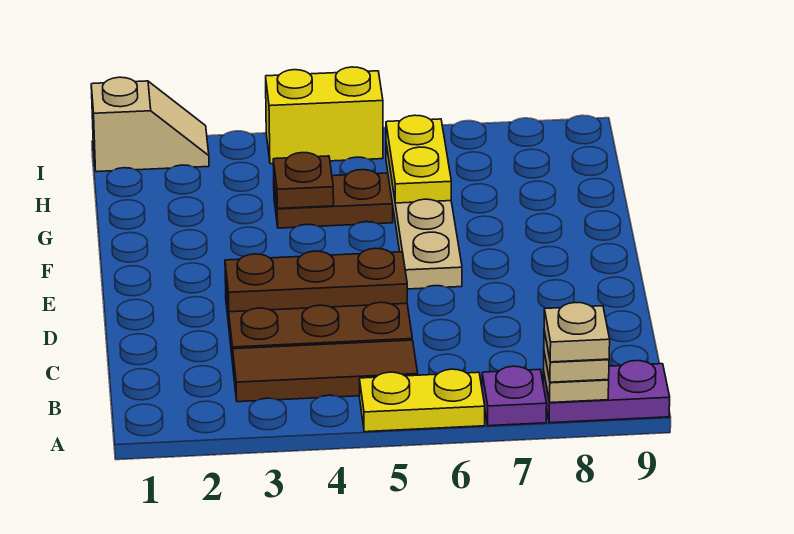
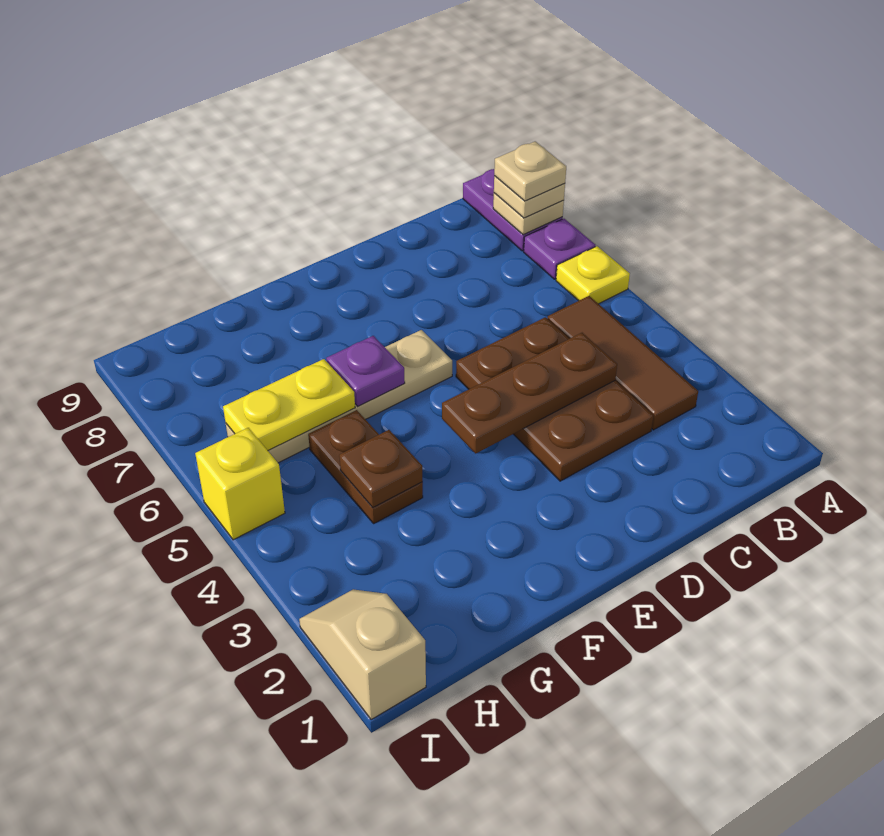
yellow 1x2 plate [359,369,485,432] -> yellow 1x1 plate [556,246,630,304]
brown 1x3 plate [225,248,407,312] -> brown 1x3 plate turned to [442,333,617,453]
none -> purple 1x1 plate [326,336,405,406]
yellow 1x2 brick [266,67,383,164] -> yellow 1x1 brick [195,428,285,540]

